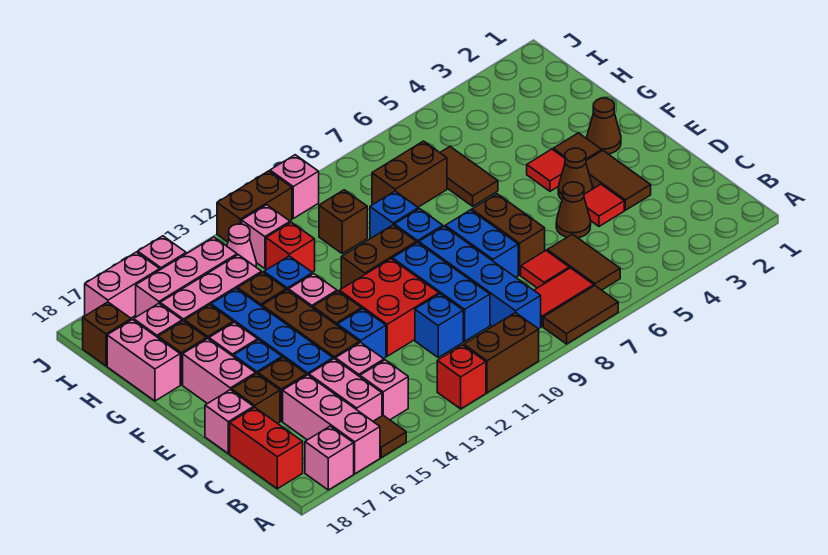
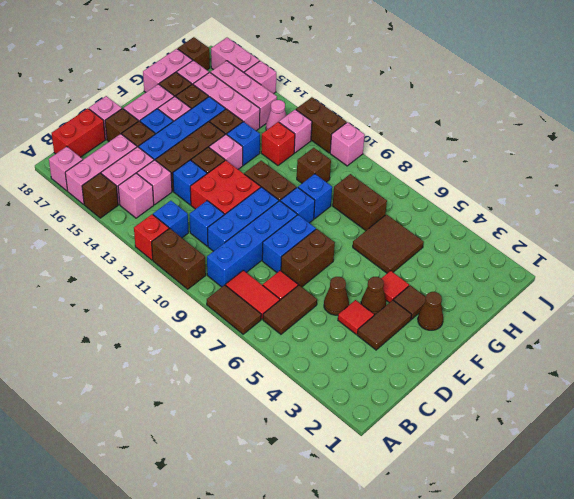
brown 1x1 tile [373,415,406,457] -> brown 1x1 brick [82,173,118,218]
none -> blue 1x1 brick [153,201,188,238]
brown 1x2 tile [440,147,498,206] -> brown 2x2 tile [353,214,424,273]

